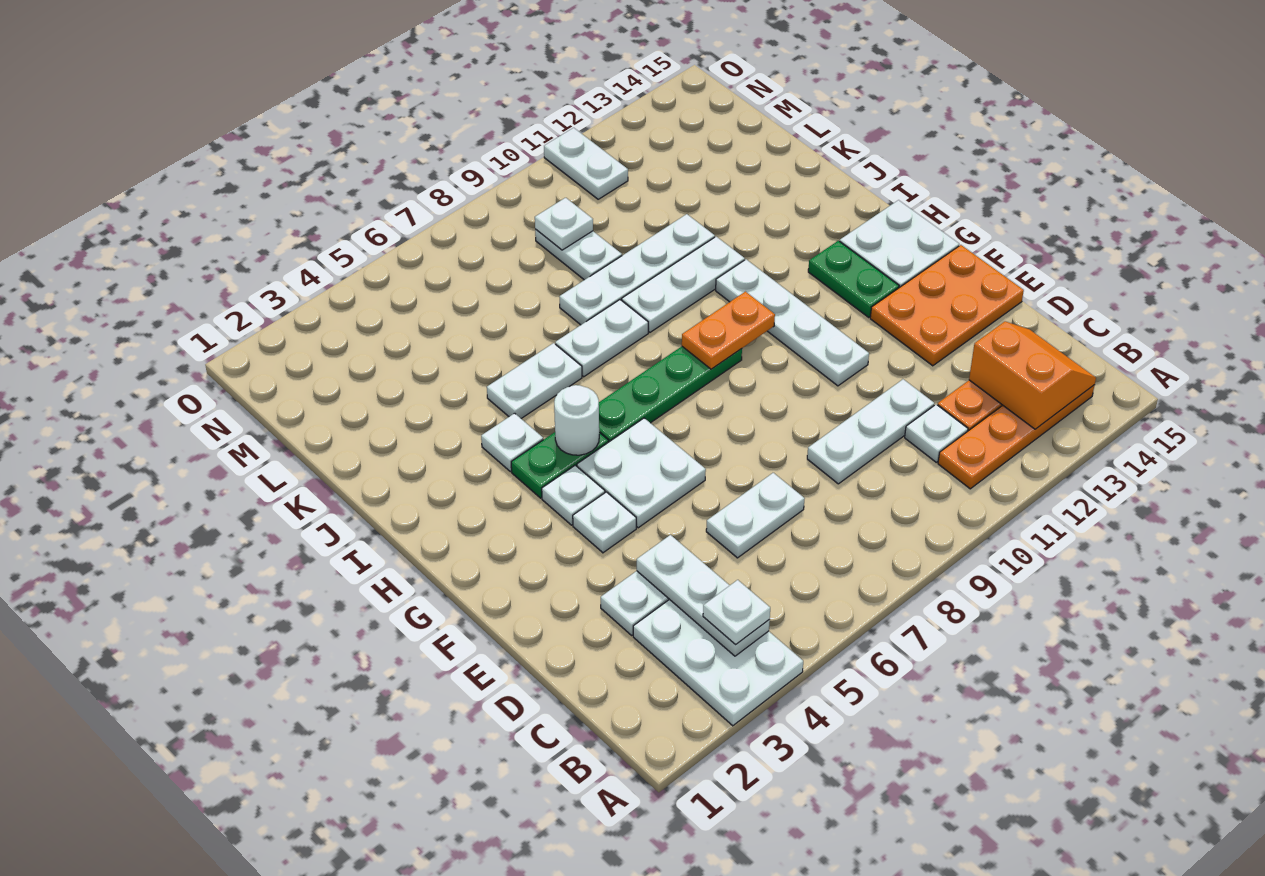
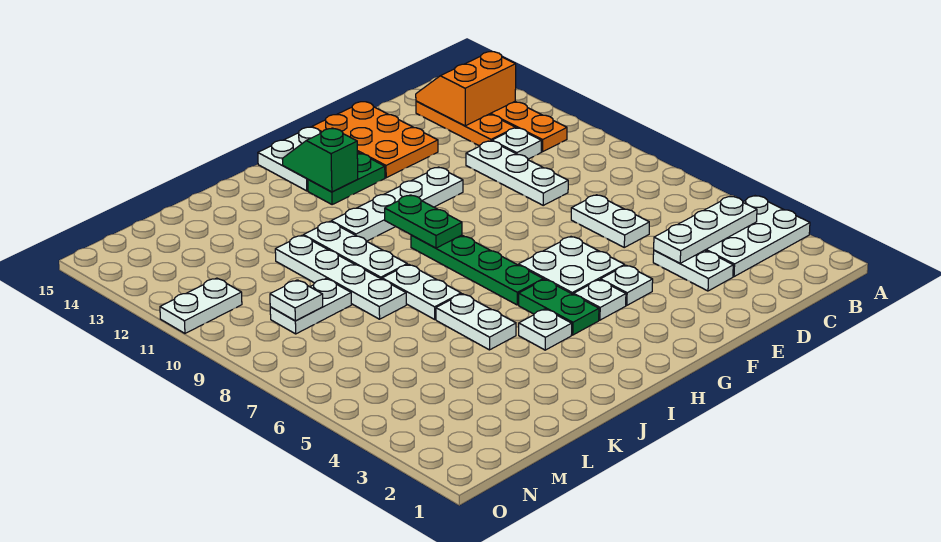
white 1x1 plate [703,580,770,645] -> none
white 1x1 round brick [554,385,599,455] -> none
orange 1x2 plate [682,292,775,369] -> green 1x2 plate [385,195,462,248]
none -> green 1x2 slope [282,128,358,192]

